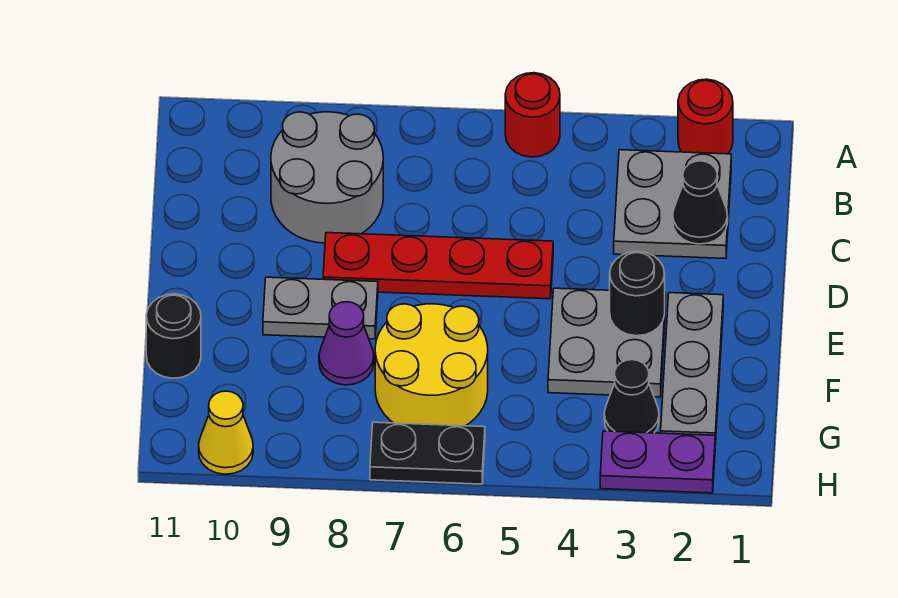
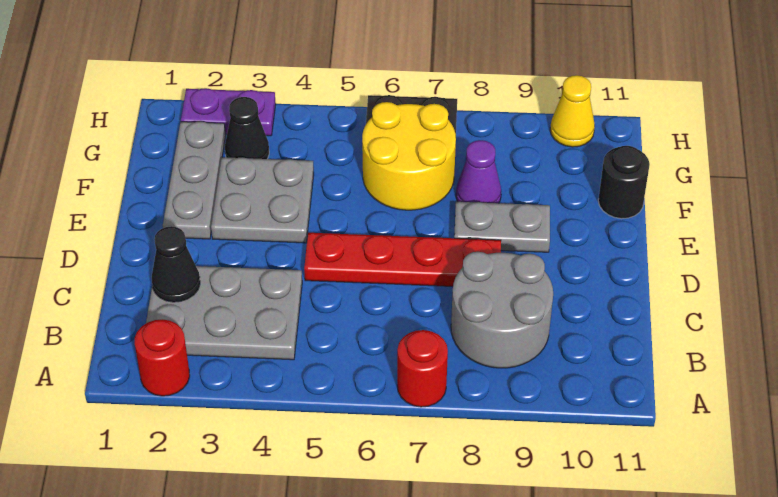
red 1x1 round brick [505,73,560,157] -> red 1x1 round brick moved to [397,330,448,407]
grey 2x2 plate [614,150,731,259] -> grey 2x3 plate [146,266,302,360]
black 1x1 round brick [610,251,665,336] -> none

